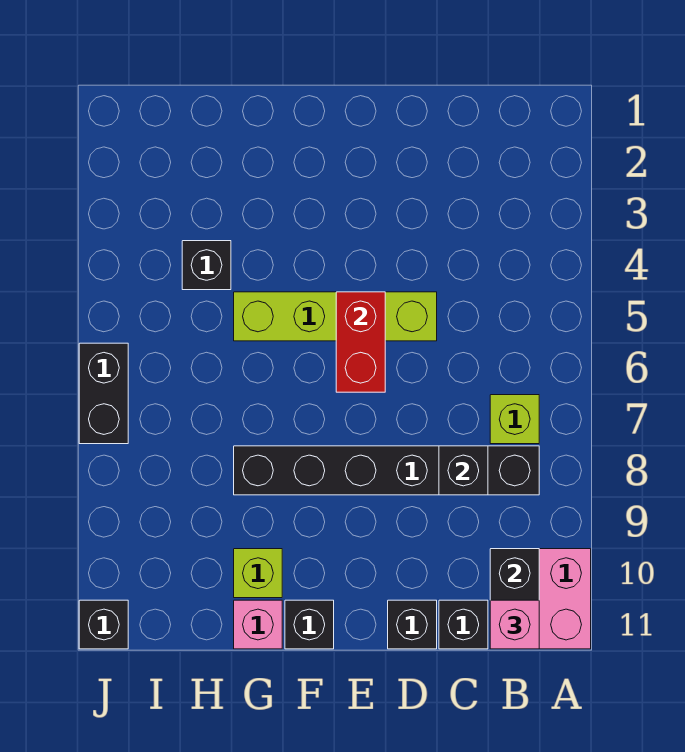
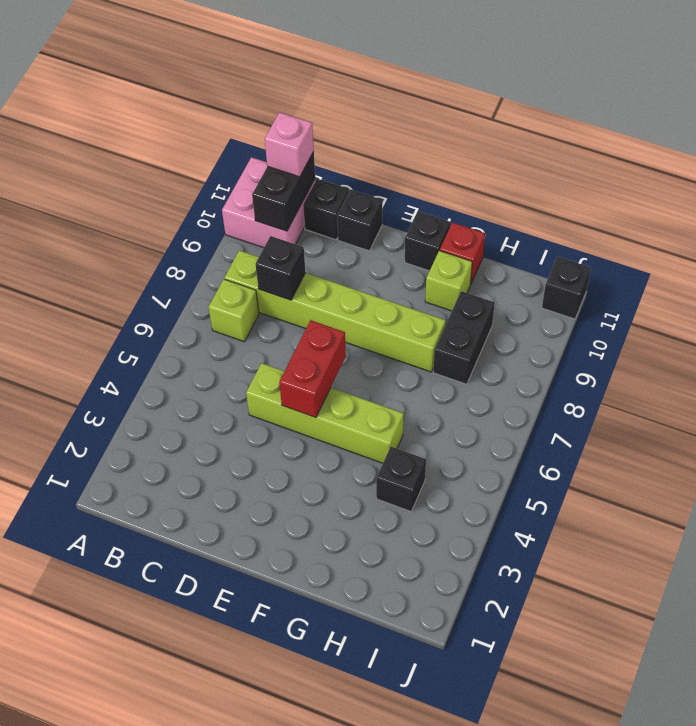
black 1x6 brick [234,446,539,495] -> lime 1x6 brick [224,250,446,372]
pink 1x1 brick [234,600,282,649] -> red 1x1 brick [440,223,485,284]
black 1x2 brick [79,343,128,444] -> black 1x2 brick moved to [433,291,495,384]

